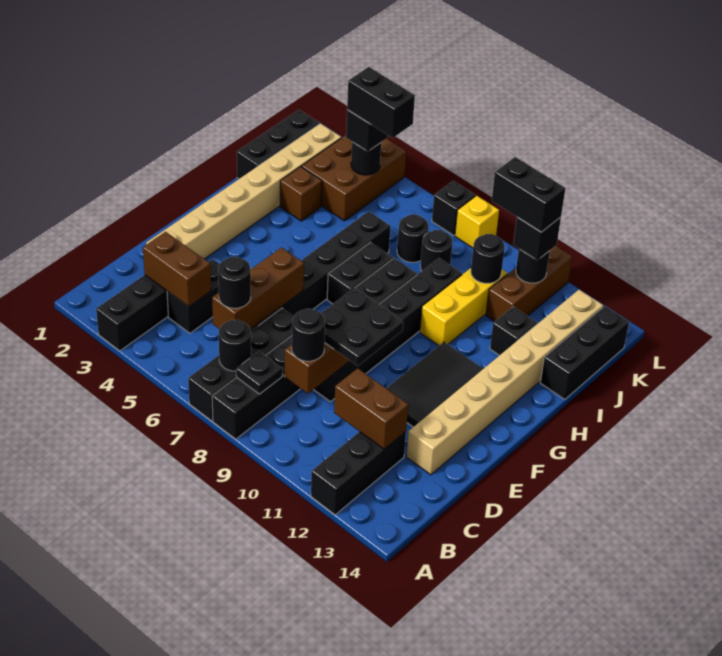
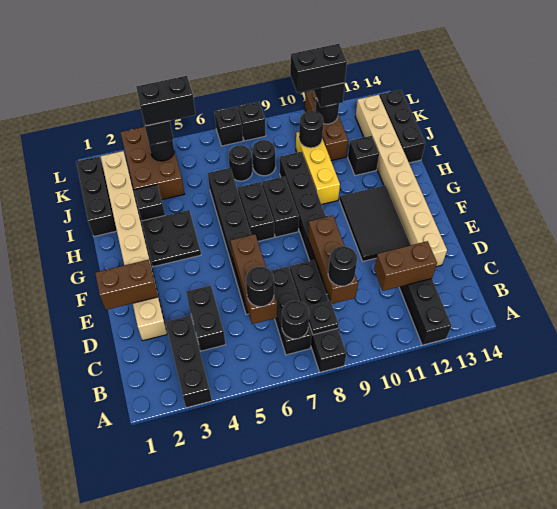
black 1x4 brick [188,308,293,421] -> black 1x3 brick [271,266,311,355]
brown 1x2 brick [143,232,211,307] -> brown 1x2 brick moved to [95,260,158,310]
black 2x2 plate [321,288,403,366] -> black 2x2 plate moved to [142,210,201,267]
brown 1x1 brick [280,167,322,221] -> black 1x1 brick [134,185,165,221]
yellow 1x1 brick [455,196,499,248] -> black 1x1 brick [238,102,266,141]

